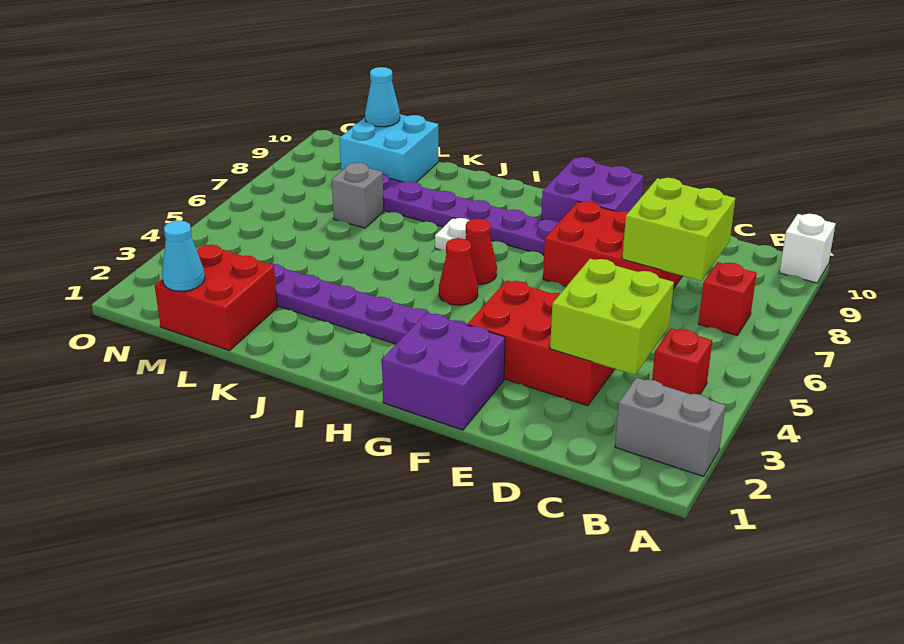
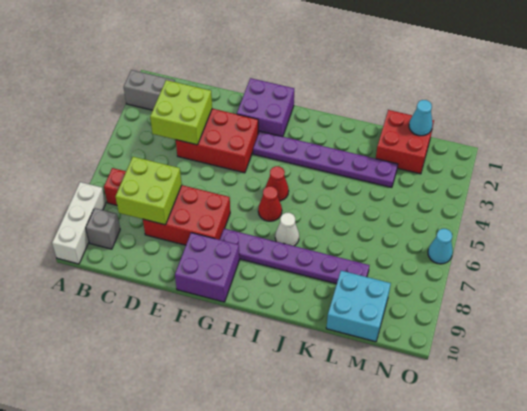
white 1x1 brick [779,214,836,283] -> white 1x3 brick [52,182,106,264]
red 1x1 brick [652,328,712,394] -> none
white 1x1 plate [435,218,470,251] -> white 1x1 cone [275,213,299,246]
grey 1x1 brick [332,163,384,228] -> grey 1x1 brick moved to [86,208,120,249]
cyan 1x1 cone [365,67,400,127] -> cyan 1x1 cone moved to [428,229,453,264]

